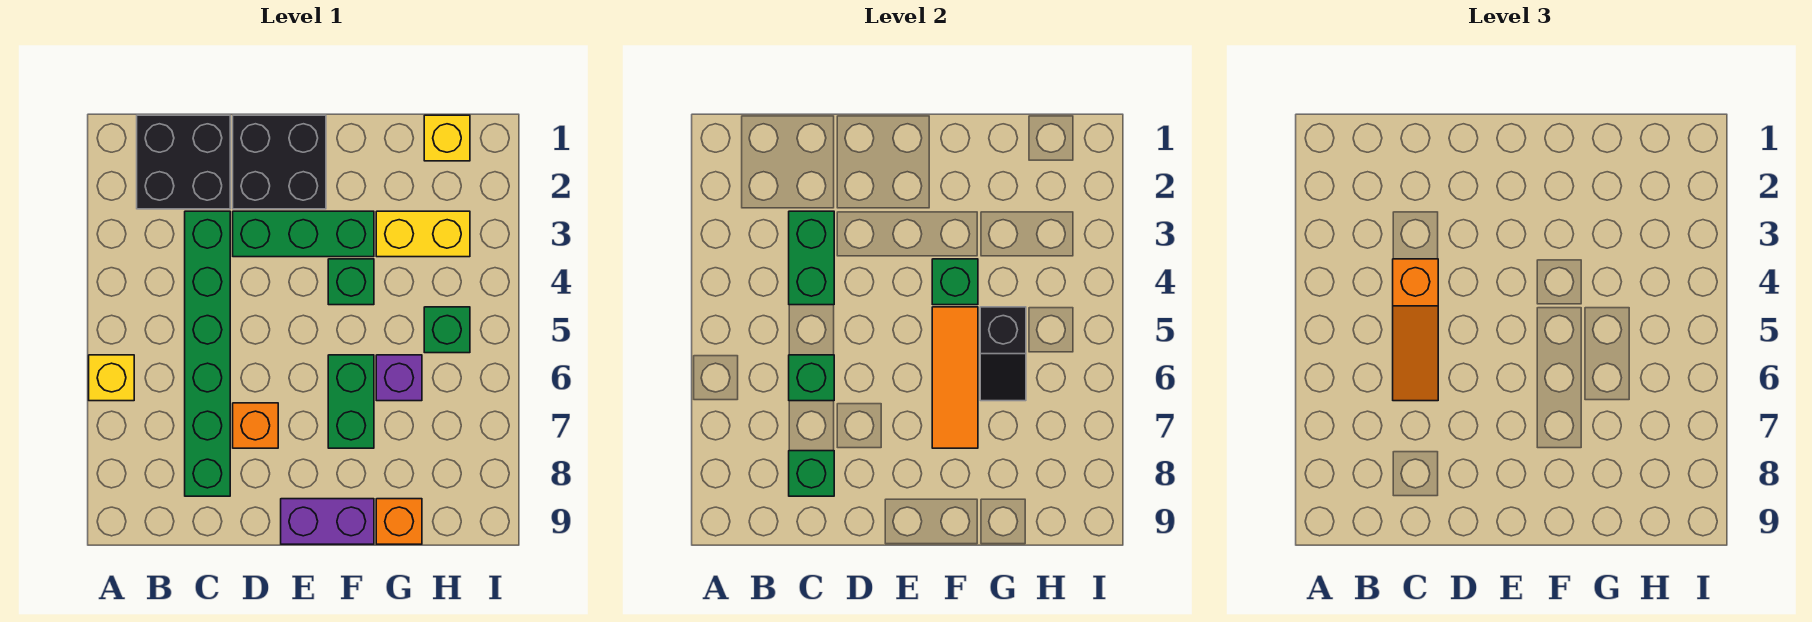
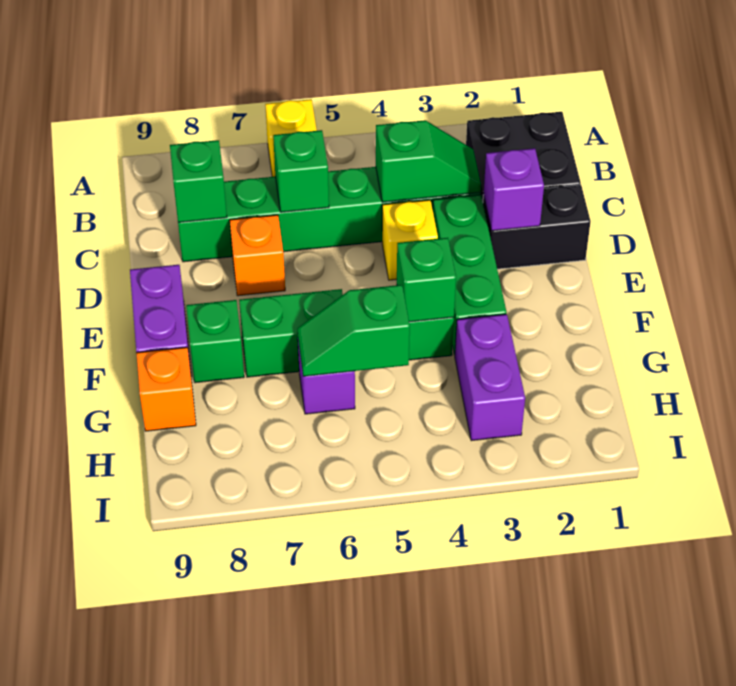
green 1x2 brick [789,211,834,305] -> green 1x2 slope [376,120,481,202]
orange 1x3 slope [1393,259,1438,401] -> none
black 2x2 brick [233,115,326,209] -> black 1x2 brick [483,185,591,269]
none -> purple 1x1 brick [484,148,544,231]
orange 1x3 tile [932,307,978,448] -> none
yellow 1x2 brick [376,211,470,257] -> purple 1x2 brick [455,314,525,441]
black 1x2 slope [980,307,1026,401] -> green 1x2 slope [297,285,410,376]
yellow 1x1 brick [424,115,470,161] -> yellow 1x1 brick moved to [382,200,438,280]
green 1x1 brick [424,307,470,353] -> green 1x1 brick moved to [186,300,244,383]

